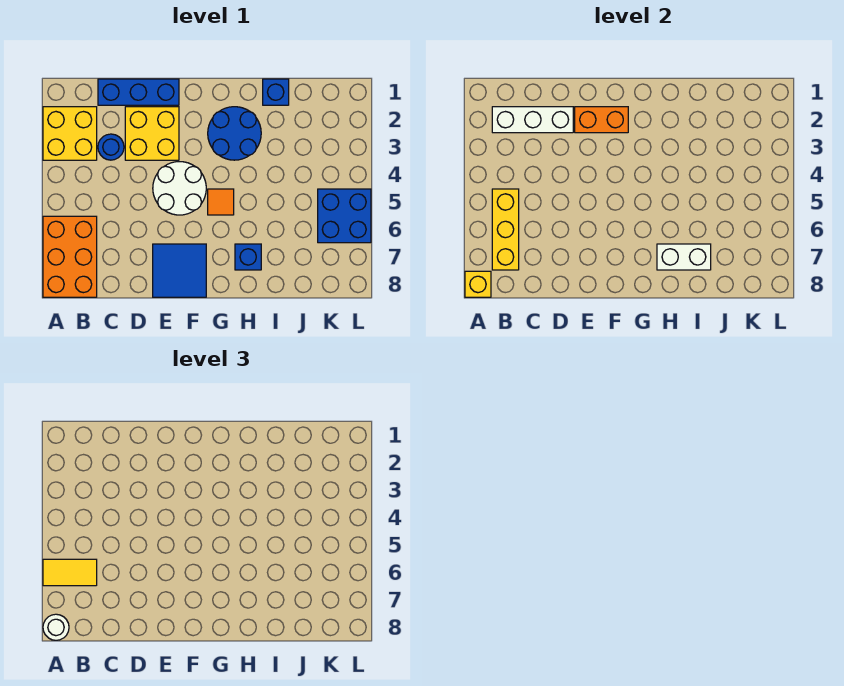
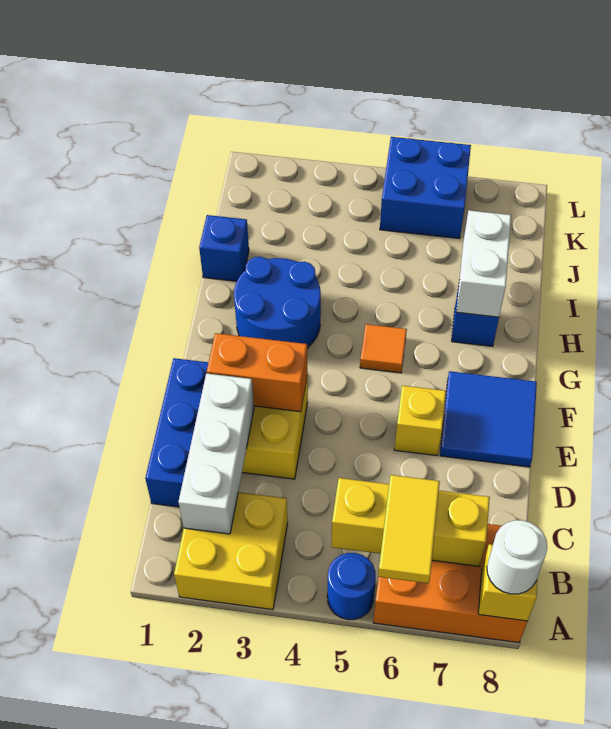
blue 1x1 round brick [98,134,124,160] -> blue 1x1 round brick moved to [327,553,376,620]
orange 1x2 brick [575,107,628,133] -> orange 1x2 brick turned to [207,333,307,412]
white 2x2 round brick [153,162,206,215] -> none
none -> yellow 1x1 brick [394,385,446,456]

